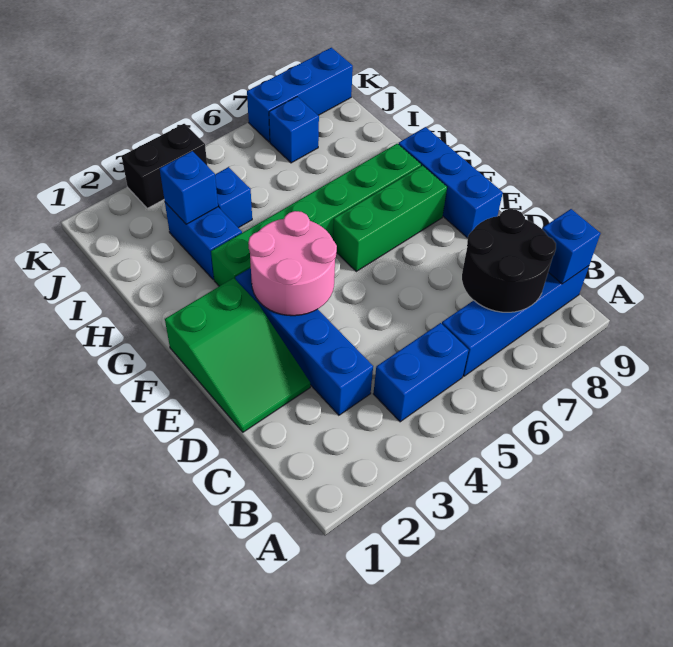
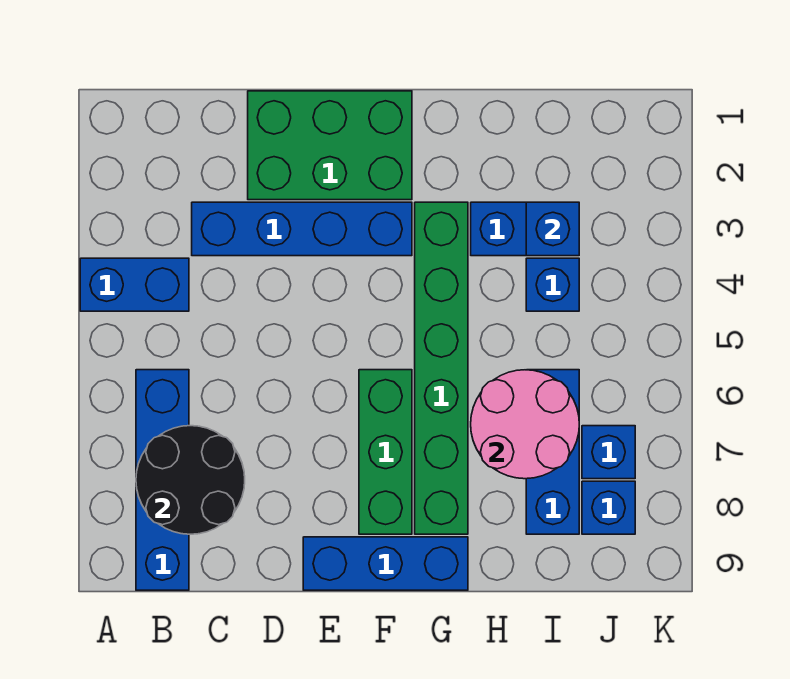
blue 1x2 brick [373,323,469,422] -> blue 1x2 brick turned to [80,258,189,311]
blue 1x1 brick [542,209,600,284] -> blue 1x1 brick moved to [582,481,635,534]
green 2x3 slope [165,278,310,432] -> green 2x3 brick [248,91,412,200]
pink 2x2 round brick [248,211,337,316] -> pink 2x2 round brick moved to [471,370,579,479]
black 1x2 brick [122,124,207,208] -> none
blue 1x3 brick [247,48,353,142] -> blue 1x3 brick moved to [526,370,579,534]

